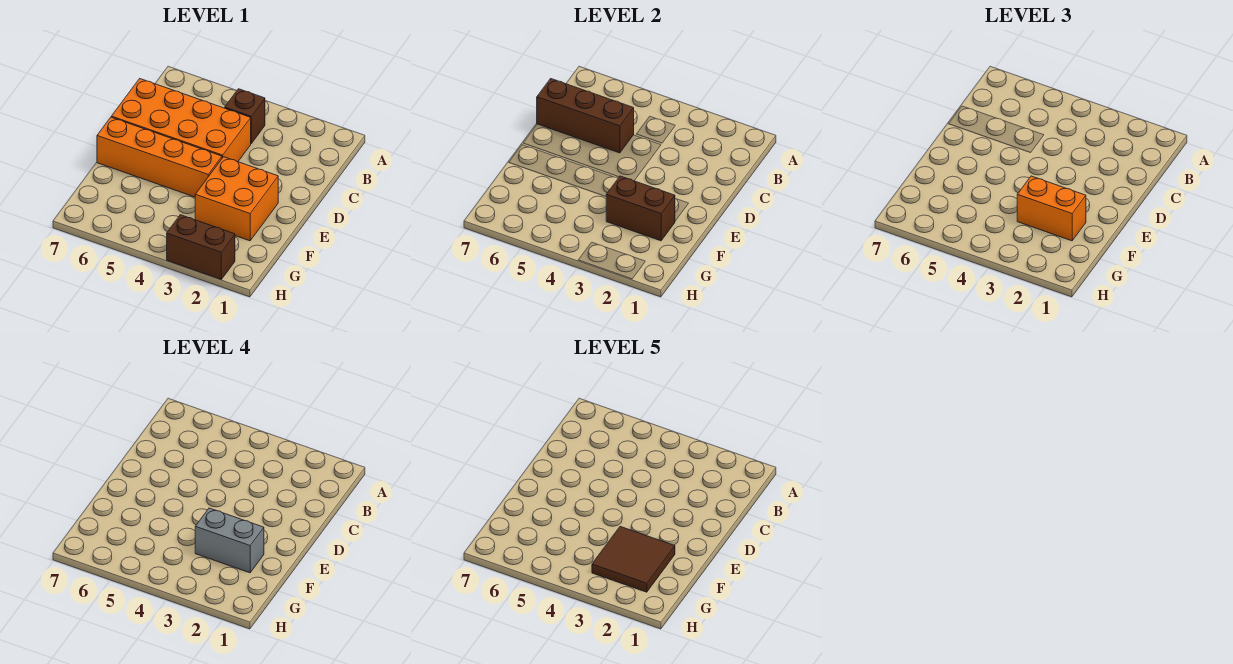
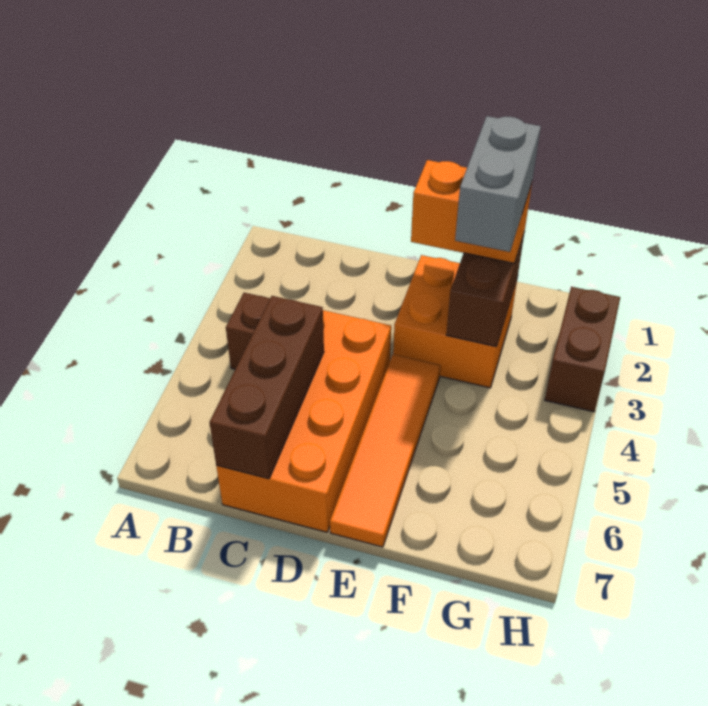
orange 1x4 brick [97,117,222,197] -> orange 1x4 tile [330,354,441,547]
orange 1x2 brick [1017,176,1086,241] -> orange 1x2 brick turned to [411,160,532,263]
brown 2x2 tile [592,527,675,592] -> none

